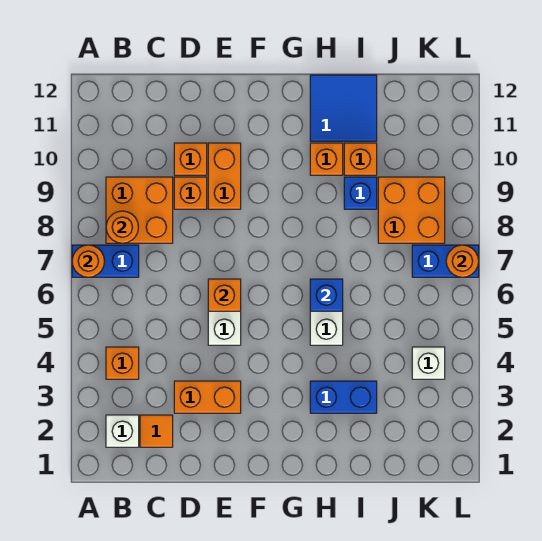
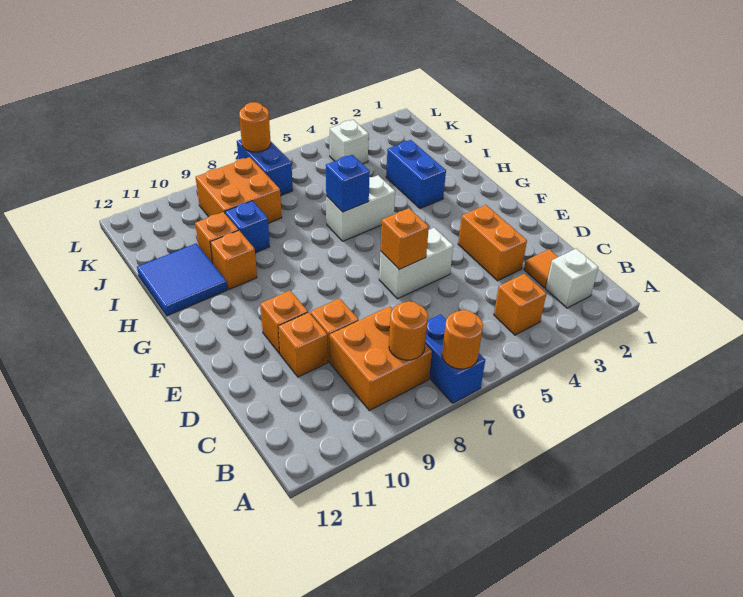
orange 1x2 brick [208,143,241,209] -> orange 1x1 brick [260,291,308,354]

